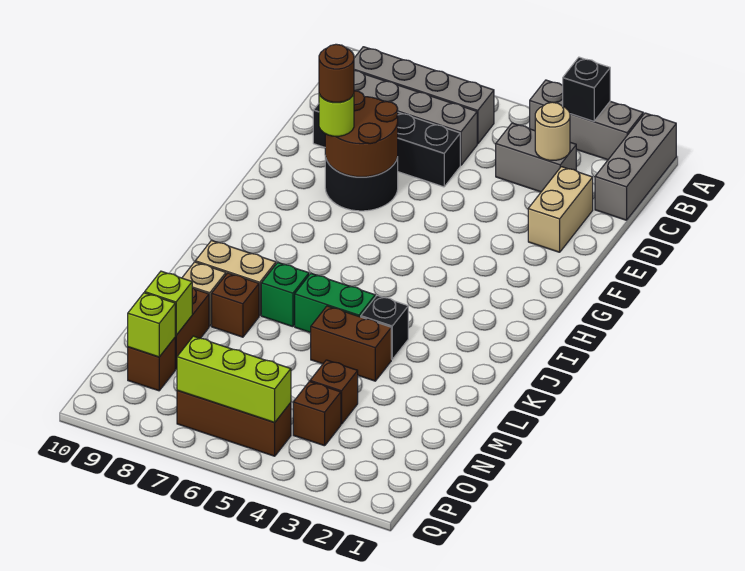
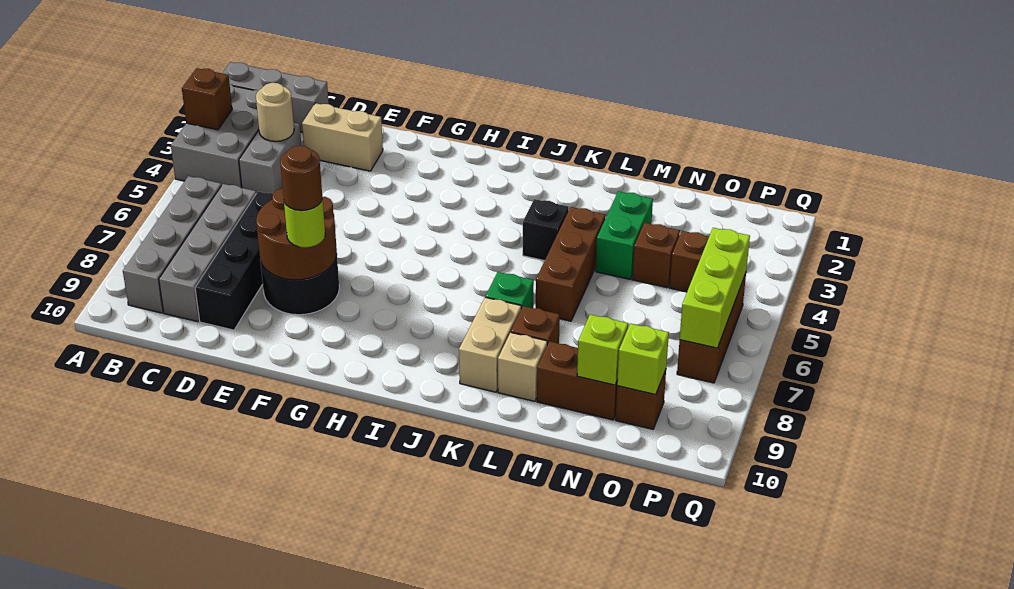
grey 1x3 brick [530,80,643,160] -> grey 2x3 brick [171,84,259,188]
black 1x1 brick [563,57,610,121] -> brown 1x1 brick [182,68,232,130]
green 1x2 brick [295,273,375,333] -> green 1x2 brick moved to [596,191,653,279]
brown 1x2 brick [311,306,391,381] -> brown 1x3 brick [536,207,606,321]

